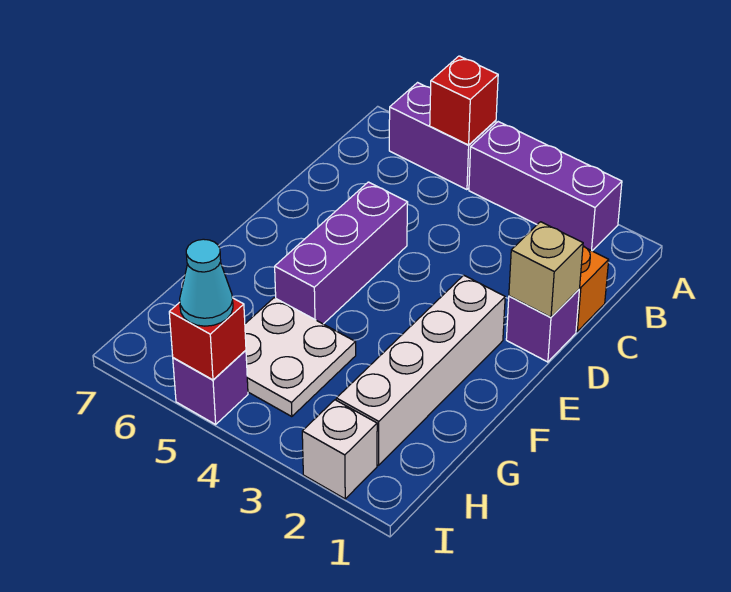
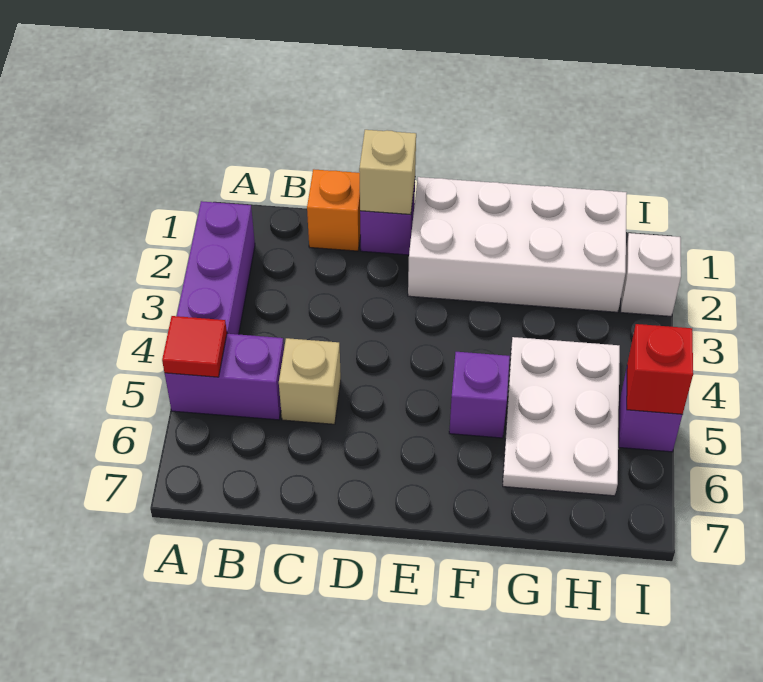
purple 1x2 brick [389,83,496,190] -> purple 1x2 brick turned to [165,334,284,420]
red 1x1 brick [430,56,498,145] -> red 1x1 tile [162,316,227,377]
none -> tan 1x1 brick [279,338,341,424]
purple 1x3 brick [275,182,408,324] -> purple 1x1 brick [449,352,510,438]
white 1x4 brick [336,275,505,465] -> white 2x4 brick [408,177,627,312]
white 2x2 plate [245,298,356,417] -> white 2x3 plate [503,337,620,496]
cyan 1x1 cone [180,239,233,326] -> none

